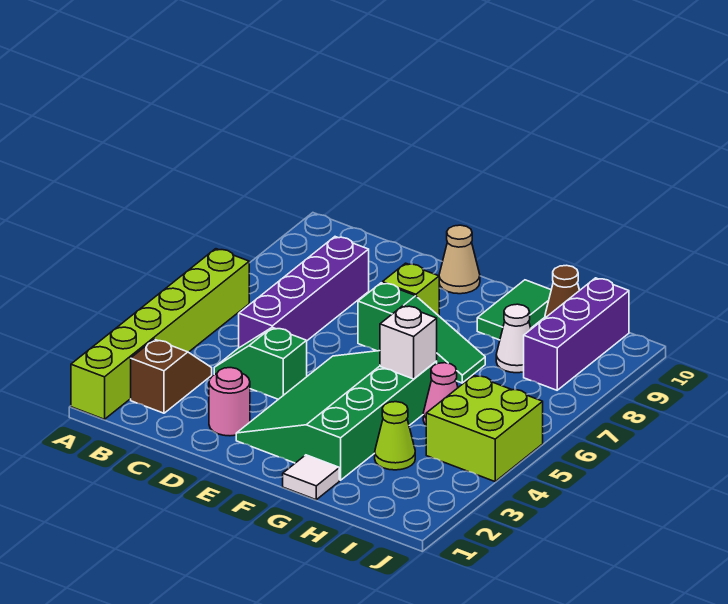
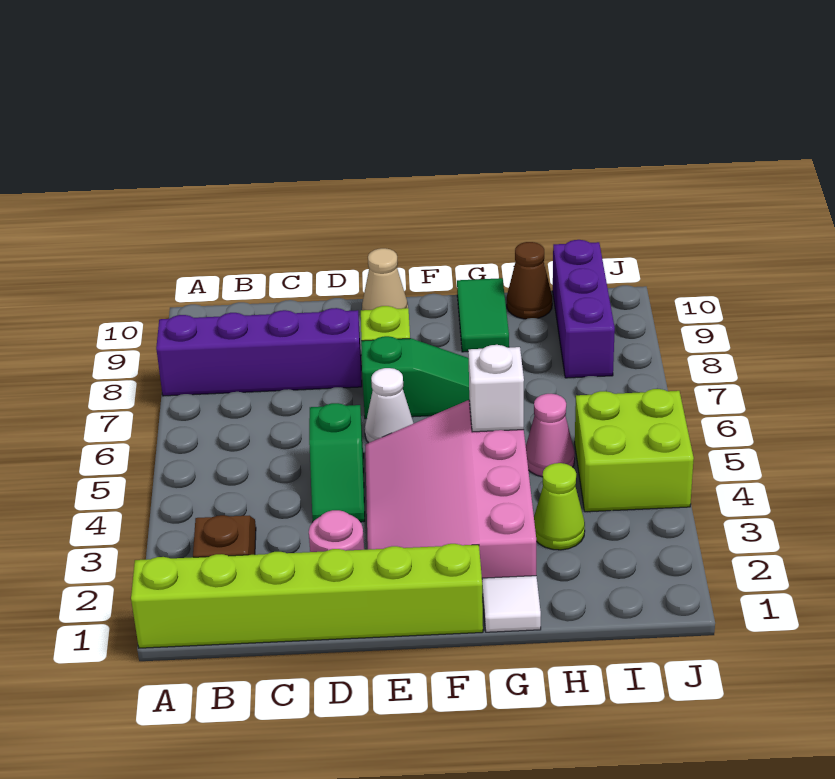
lime 1x6 brick [71,249,249,419] -> lime 1x6 brick turned to [131,544,483,648]
green 1x2 slope [214,327,307,399] -> green 1x2 slope turned to [309,403,365,522]
purple 1x4 brick [239,237,369,348] -> purple 1x4 brick turned to [156,308,362,396]
green 3x4 slope [236,351,437,480] -> pink 3x4 slope [365,400,536,578]
white 1x1 cone [496,304,531,373] -> white 1x1 cone moved to [365,368,413,443]

